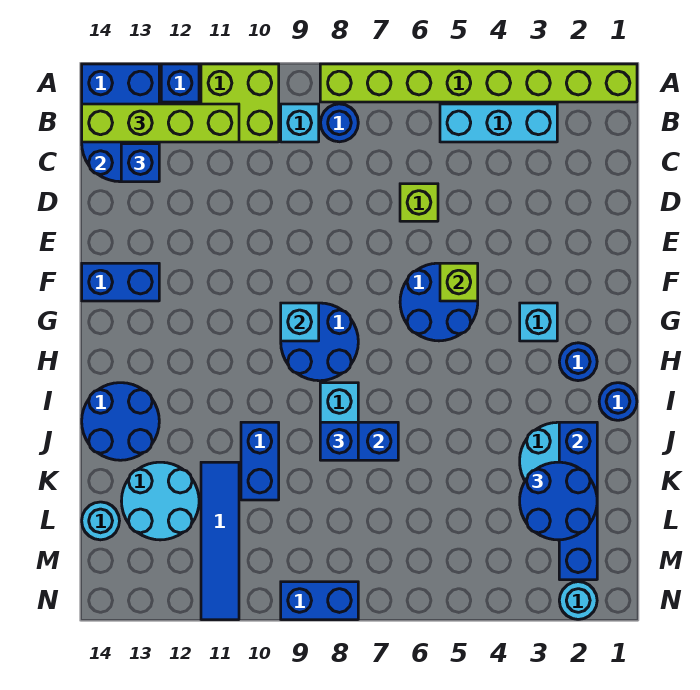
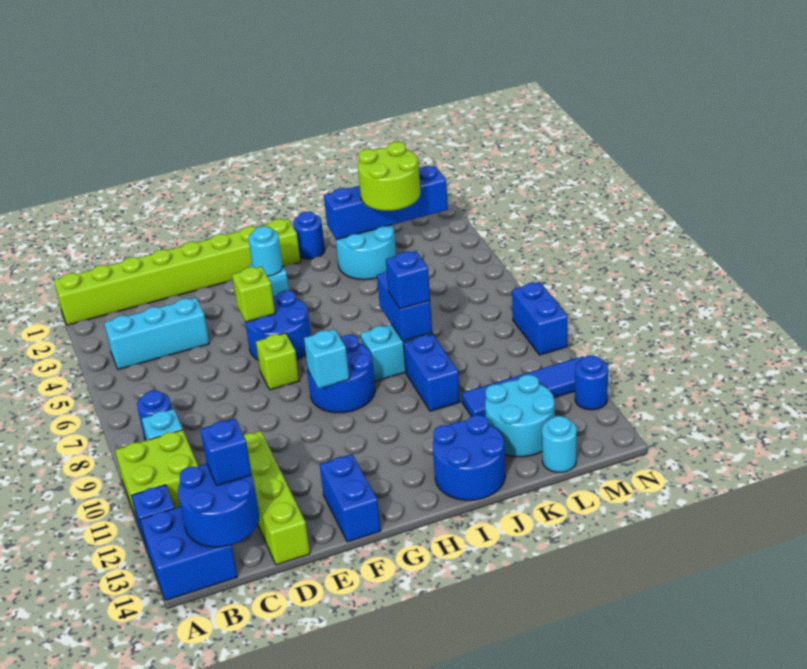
lime 1x8 brick [320,64,637,102] -> lime 1x8 brick turned to [54,219,300,325]
cyan 1x3 brick [440,104,557,142] -> cyan 1x3 brick turned to [104,298,210,370]
lime 1x4 brick [82,104,239,142] -> lime 1x4 brick moved to [244,431,310,565]
lime 1x1 brick [400,184,438,221] -> lime 1x1 brick moved to [256,333,299,390]
blue 1x1 round brick [559,343,597,381] -> blue 1x1 round brick moved to [575,355,608,410]
blue 1x2 brick [241,422,279,500] -> blue 1x2 brick turned to [403,334,460,411]
blue 2x2 round brick [520,462,597,540] -> lime 2x2 round brick [358,142,420,211]
cyan 1x1 round brick [559,582,597,619] -> cyan 1x1 round brick moved to [248,226,283,276]

